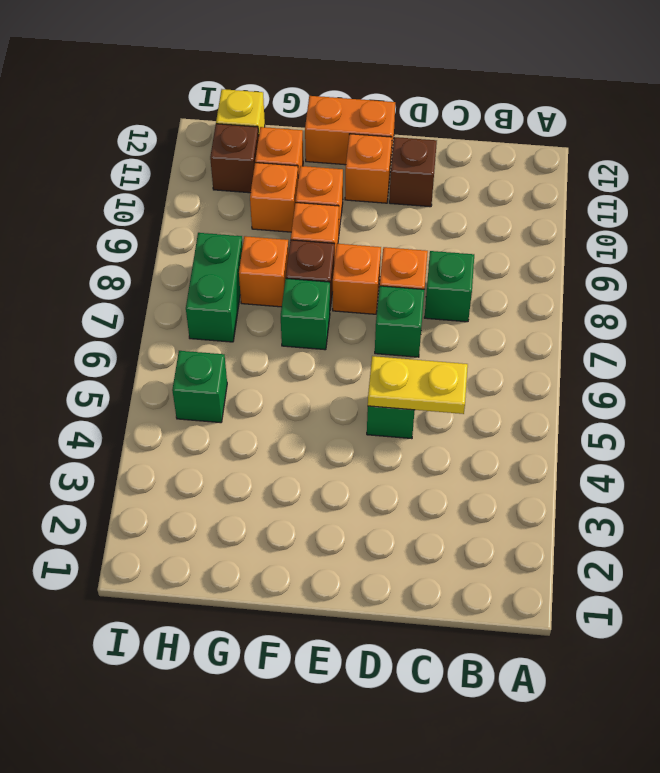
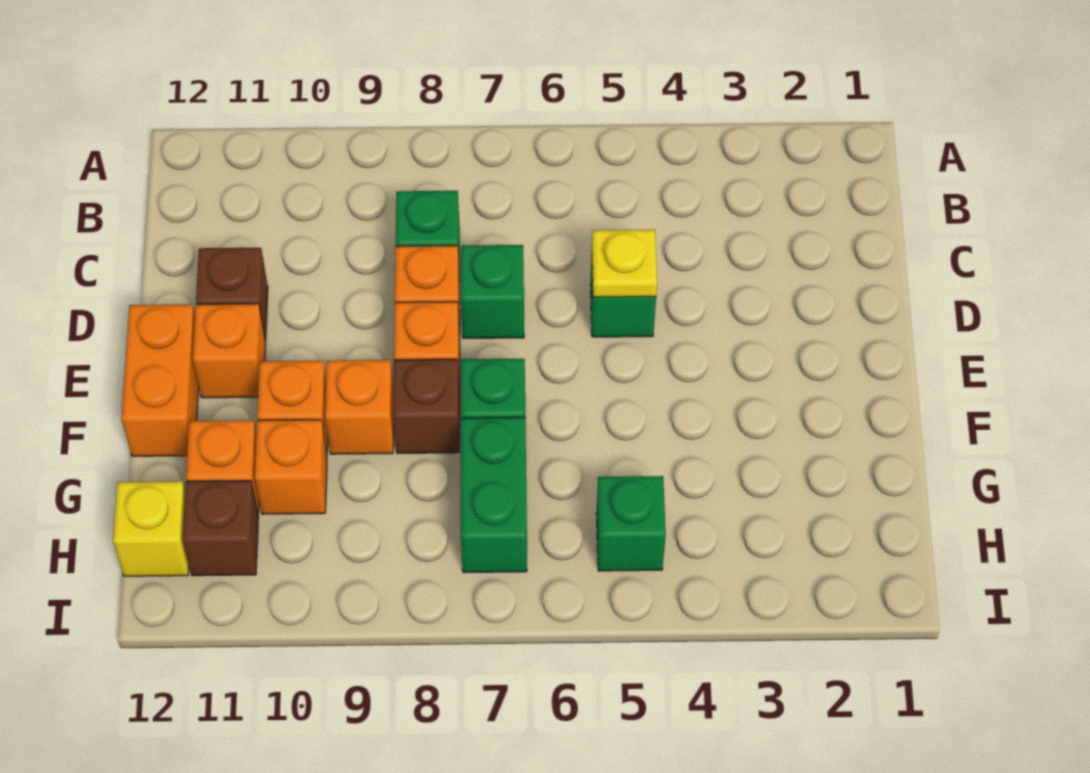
yellow 1x2 plate [368,356,468,414] -> yellow 1x1 plate [592,229,657,297]
orange 1x1 brick [239,236,289,307] -> none
green 1x2 brick [186,233,243,342] -> green 1x2 brick turned to [461,417,527,573]

